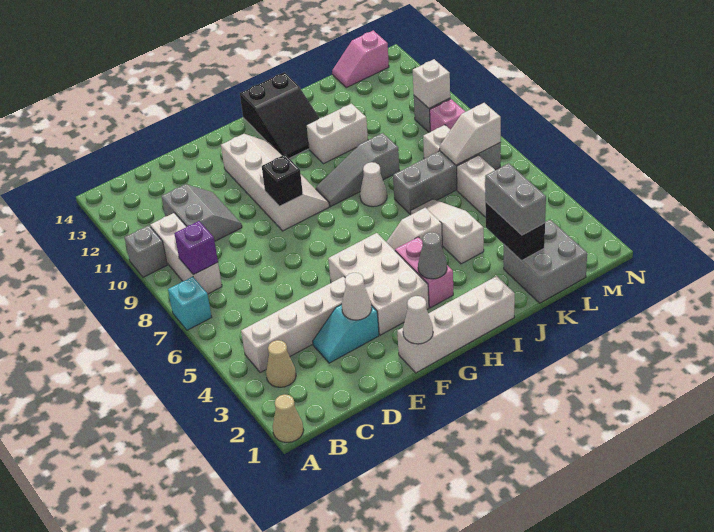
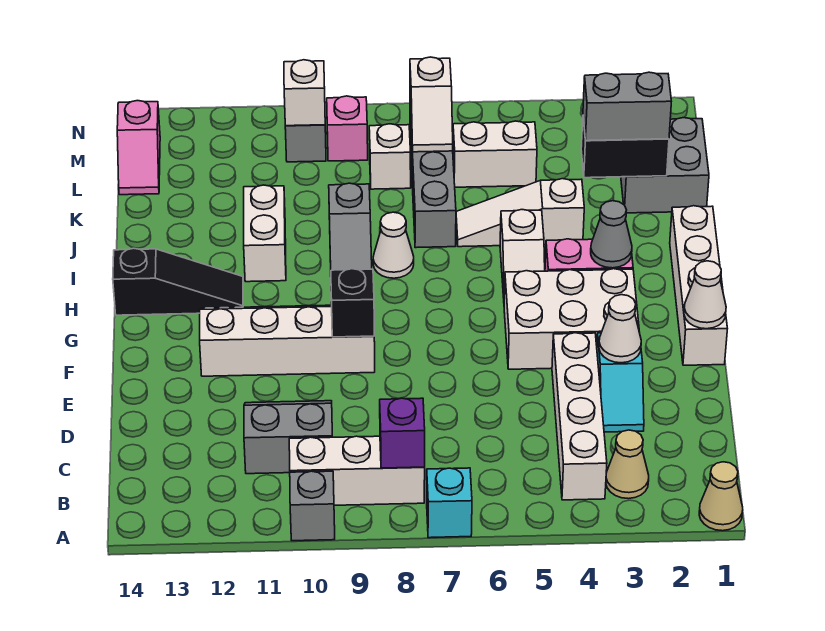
black 2x3 slope [240,72,319,158] -> black 1x3 slope [113,248,243,315]

